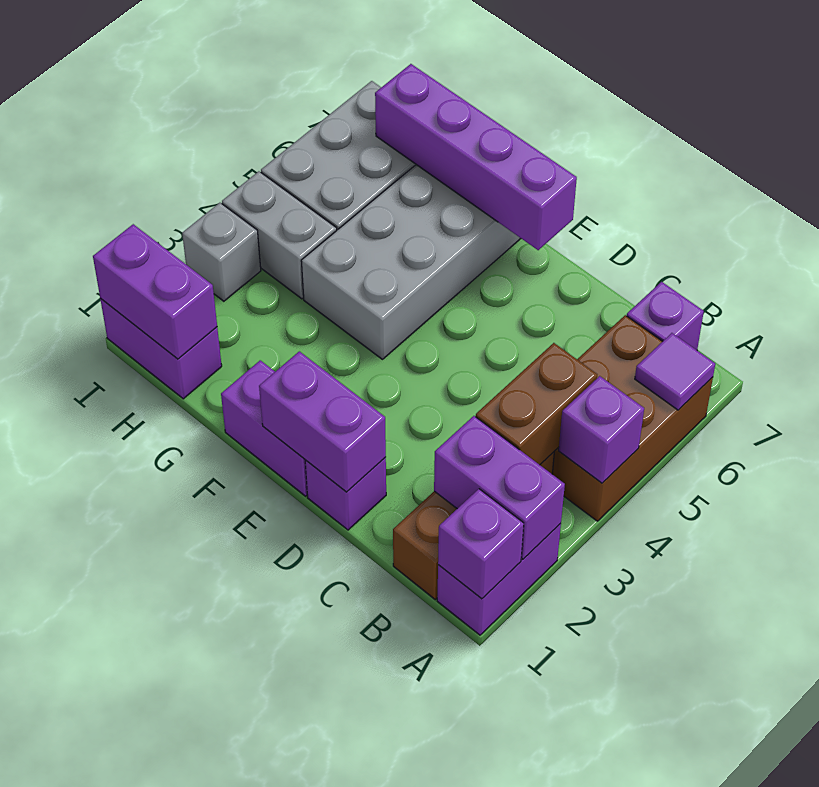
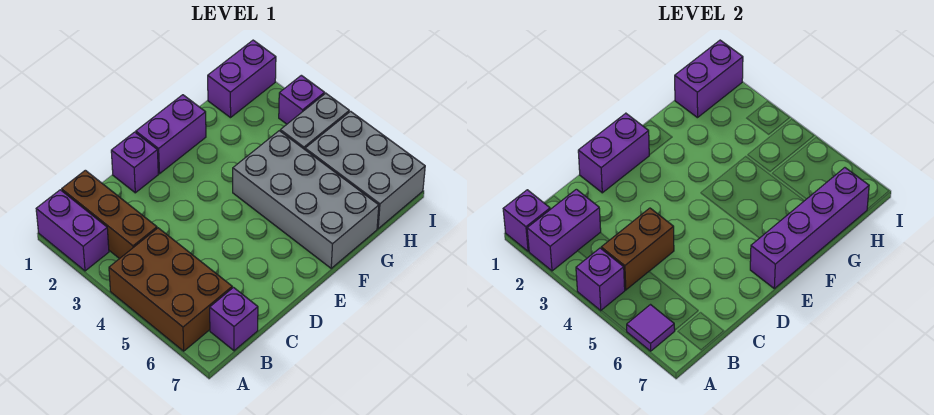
brown 1x2 brick [476,343,597,465] -> brown 1x2 brick turned to [601,208,674,290]
grey 1x1 brick [182,203,261,301] -> purple 1x1 brick [279,75,325,124]

